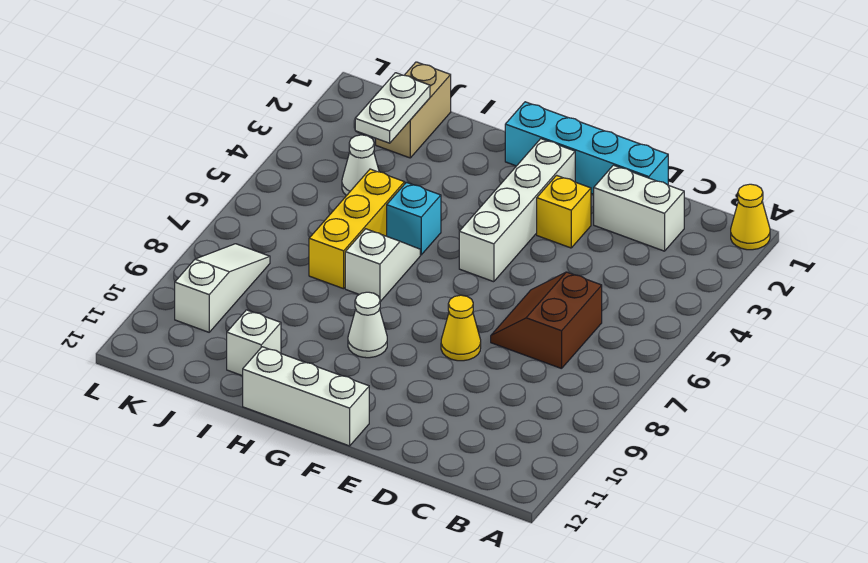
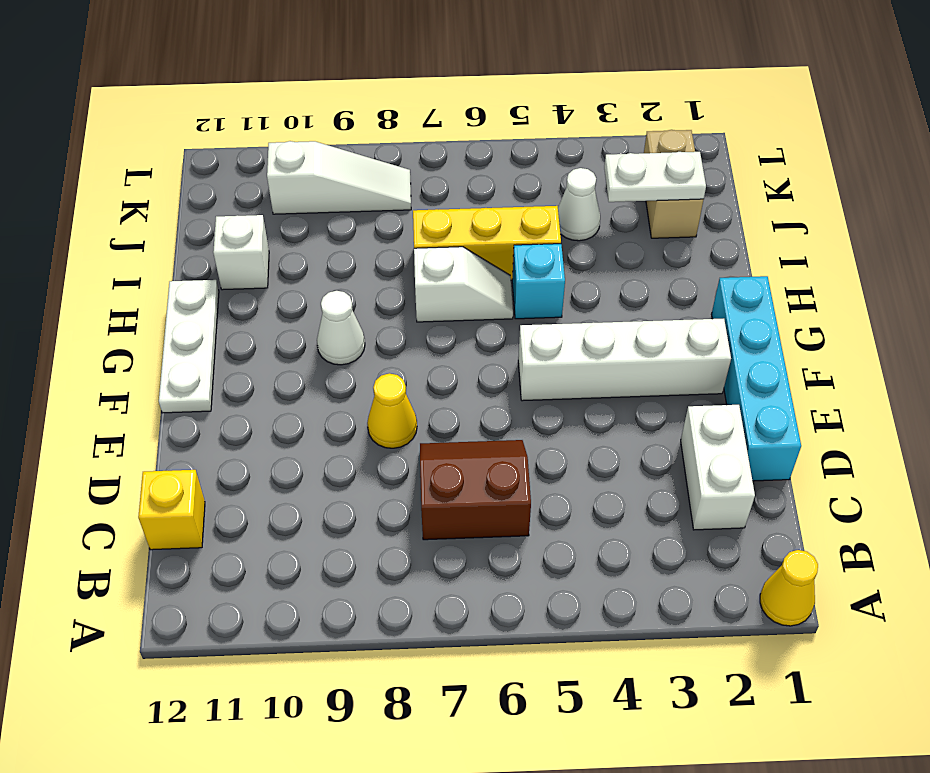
yellow 1x1 brick [537,175,591,248] -> yellow 1x1 brick moved to [138,470,205,550]
white 1x3 brick [243,347,369,446] -> white 1x3 plate [159,280,219,413]
tan 1x2 brick [376,62,451,158] -> tan 1x2 brick turned to [644,130,704,238]

